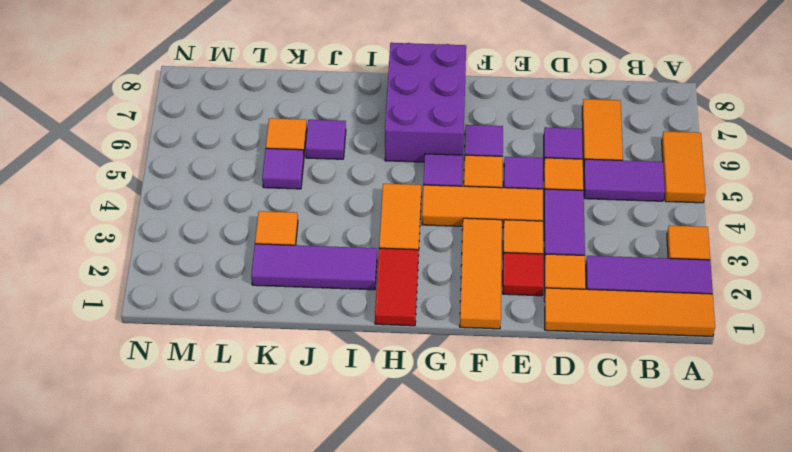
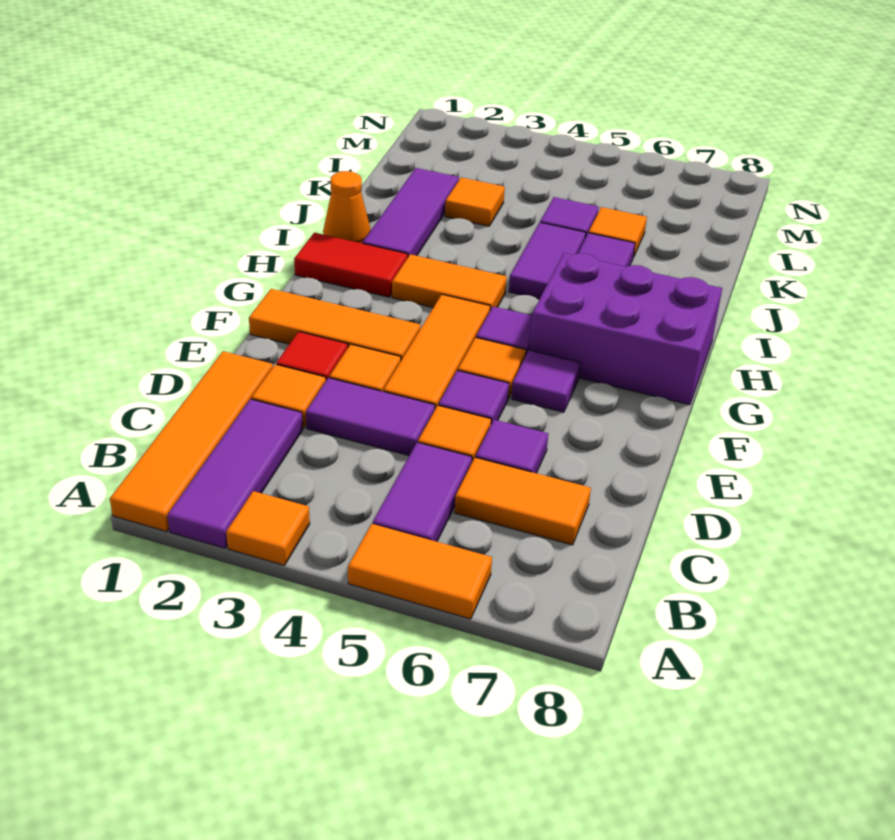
none -> orange 1x1 cone [323,171,371,243]
none -> purple 1x2 tile [509,222,586,299]

